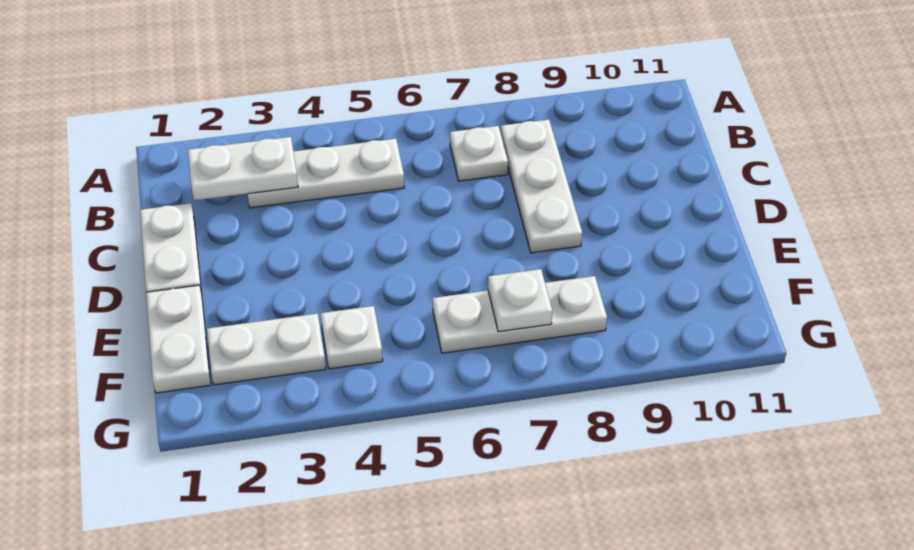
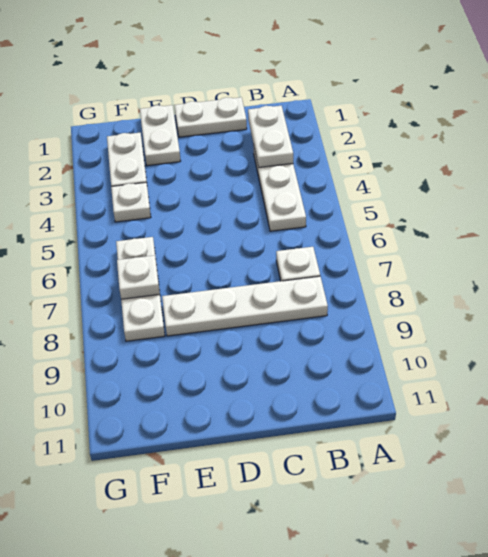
white 1x3 plate [501,120,582,253] -> white 1x4 plate [162,276,328,336]
white 1x2 plate [146,285,211,393] -> white 1x2 plate turned to [140,105,181,166]

